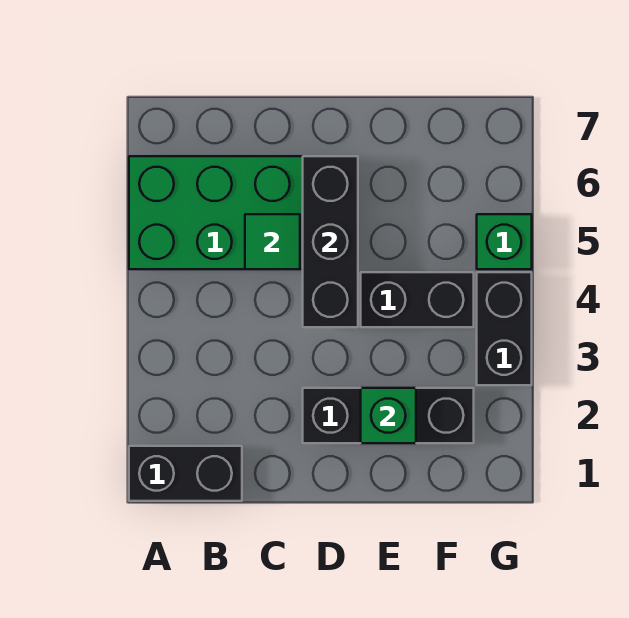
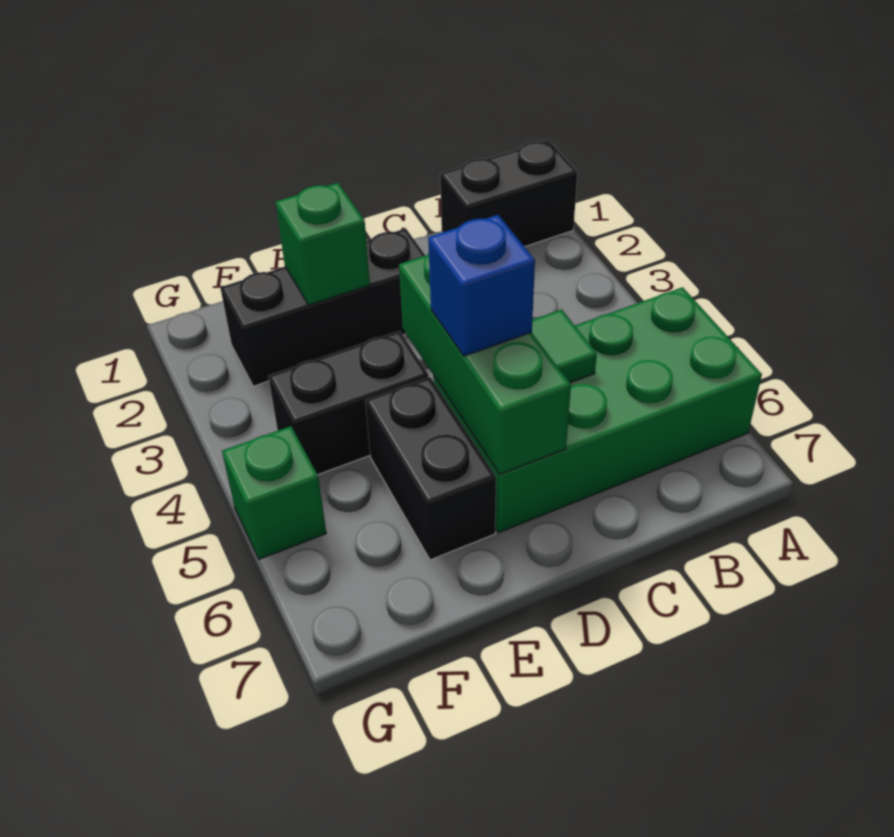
black 1x3 brick [303,156,358,327] -> green 1x3 brick [399,254,571,474]
none -> blue 1x1 brick [428,215,535,356]
black 1x2 brick [477,272,532,385] -> black 1x2 brick moved to [365,377,496,560]

